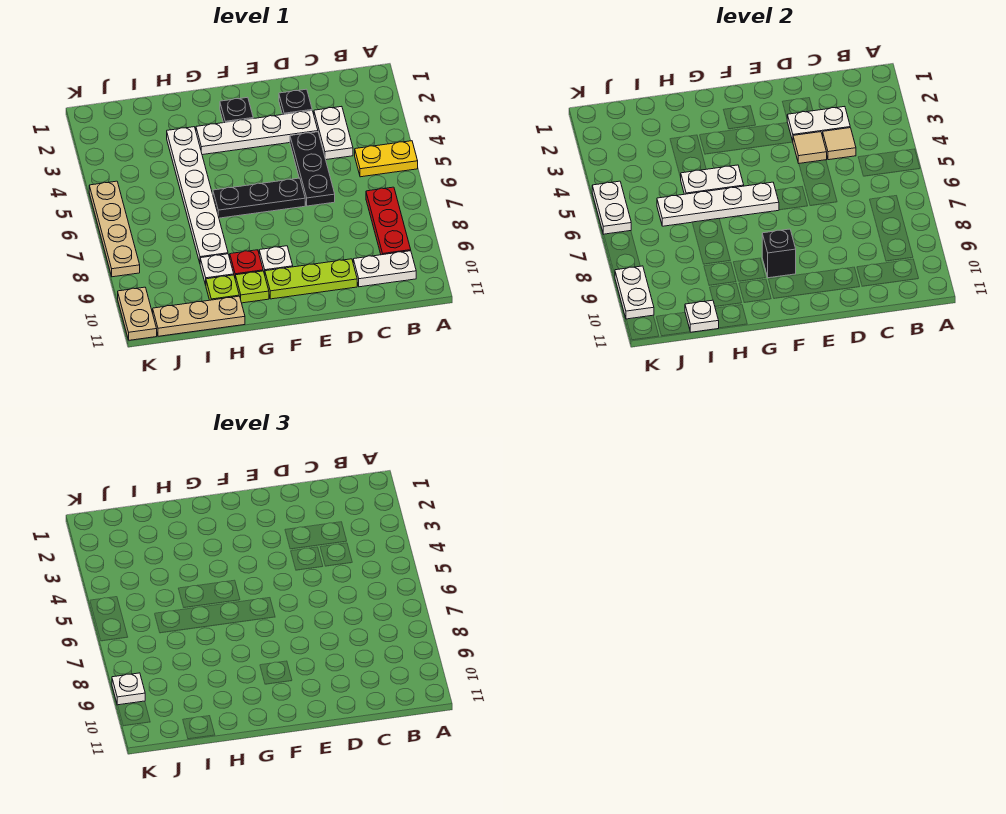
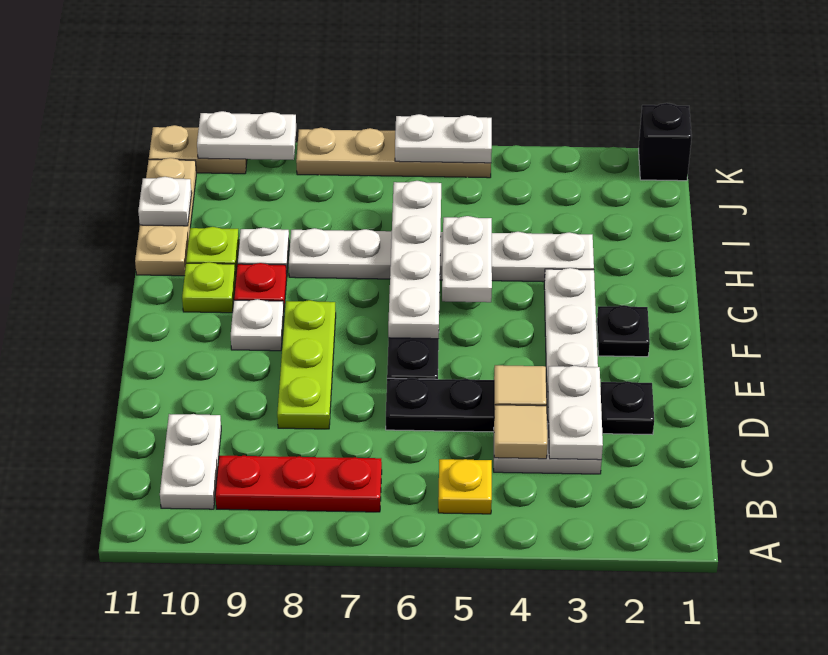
yellow 1x2 plate [355,141,418,177] -> yellow 1x1 plate [438,459,492,514]
lime 1x3 plate [265,259,357,299] -> lime 1x3 plate moved to [277,300,336,429]
black 1x1 brick [762,229,796,278] -> black 1x1 brick moved to [639,103,692,181]
white 1x1 plate [112,673,145,705] -> none

